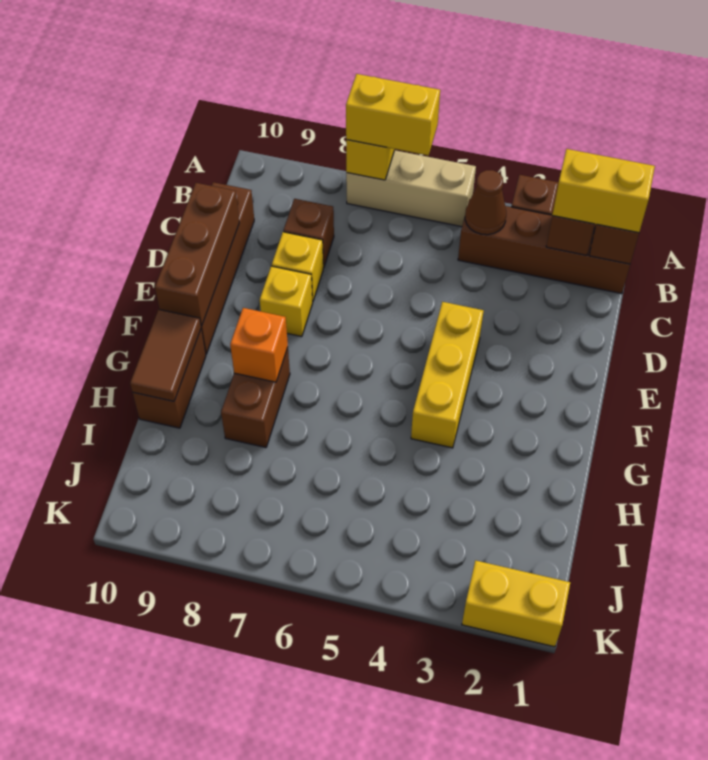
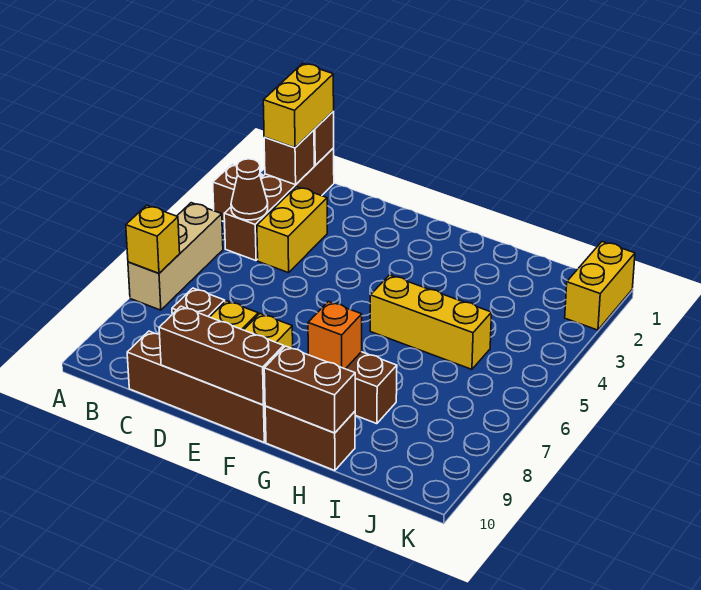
yellow 1x2 brick [346,74,440,155] -> yellow 1x2 brick moved to [257,187,327,273]
yellow 1x3 brick [411,302,484,448] -> yellow 1x3 brick moved to [370,275,492,369]
brown 1x2 tile [130,310,201,401] -> brown 1x2 brick [264,346,355,433]

